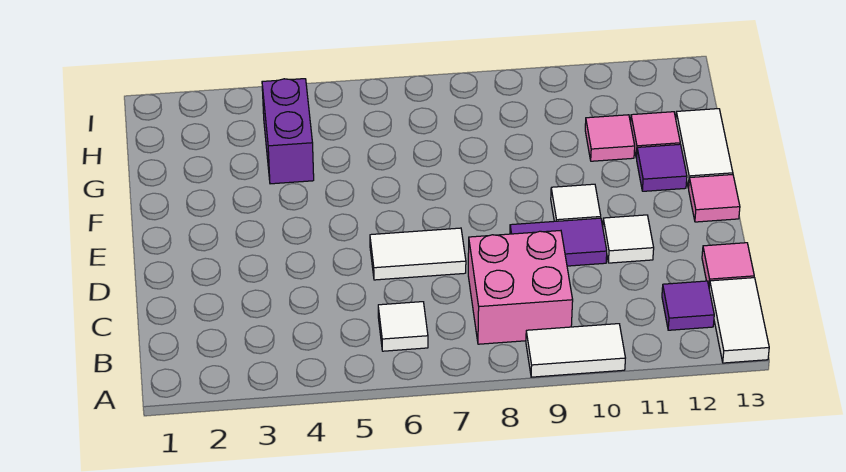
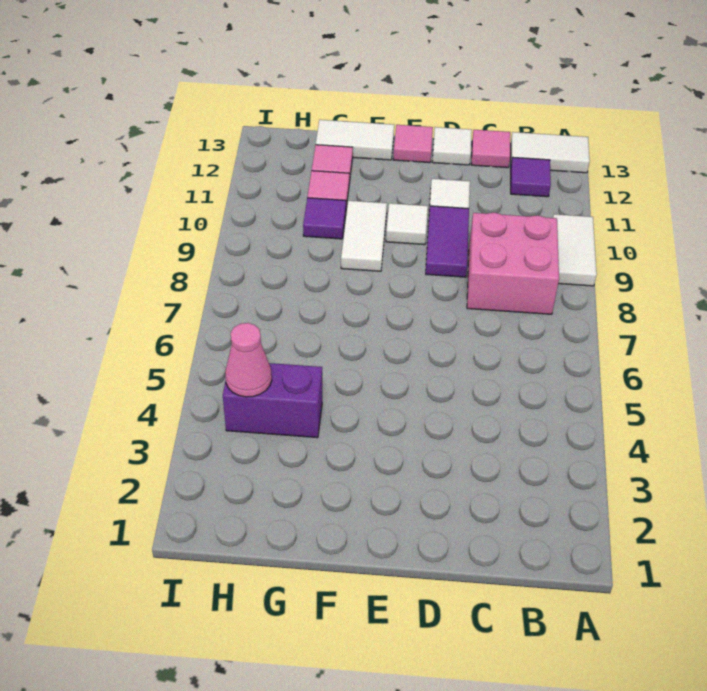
white 1x1 tile [378,302,428,351] -> white 1x1 tile moved to [432,127,472,165]
white 1x2 tile [370,228,466,280] -> white 1x2 tile moved to [341,201,387,271]
purple 1x1 tile [637,144,687,191] -> purple 1x1 tile moved to [303,198,346,239]
none -> pink 1x1 cone [225,323,272,397]

